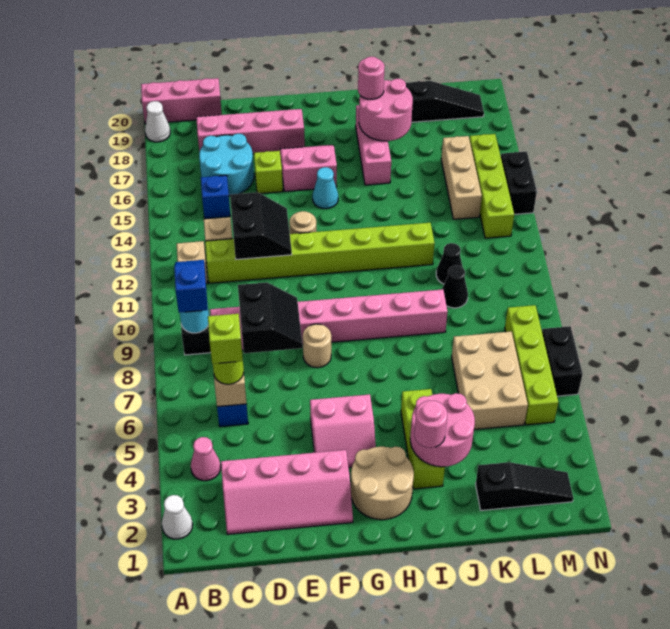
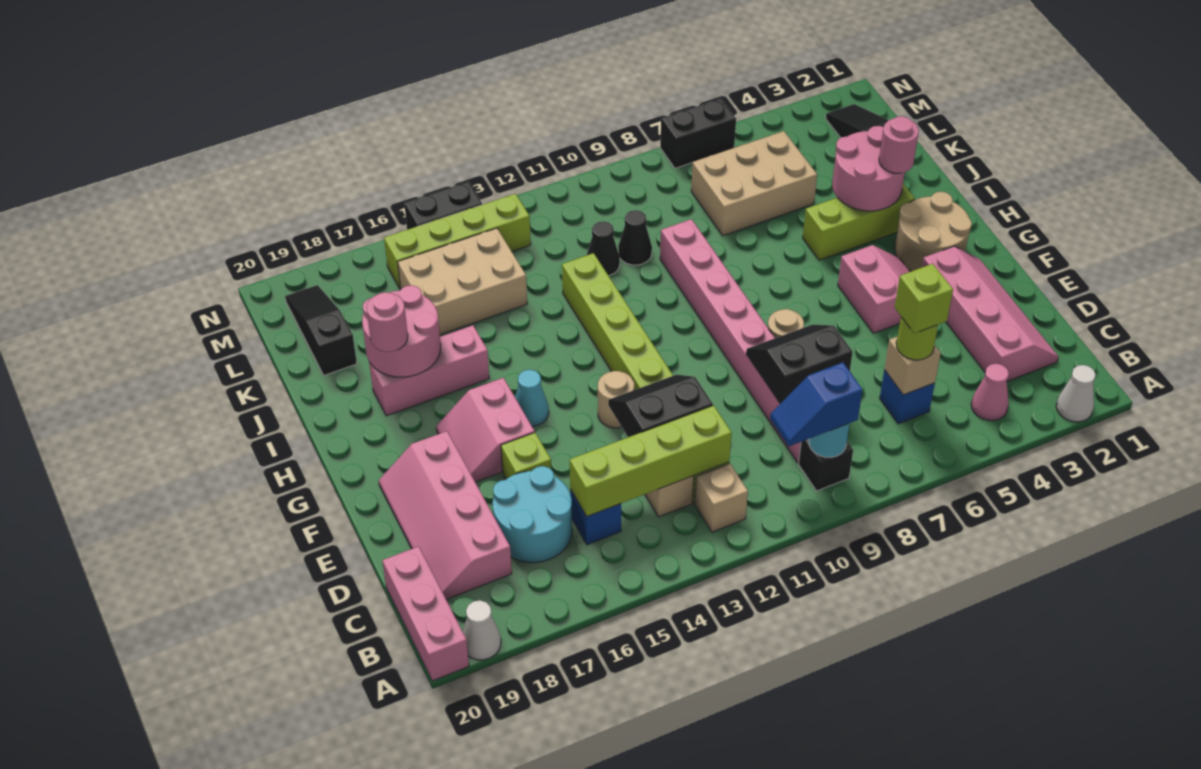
tan 1x3 brick [441,136,482,219] -> tan 2x3 brick [398,228,527,335]
lime 1x4 brick [505,305,558,425] -> lime 1x4 brick moved to [570,405,732,517]

